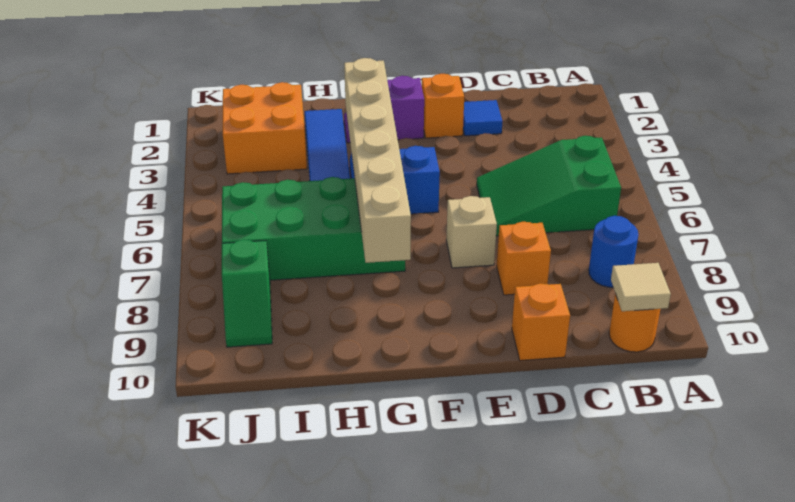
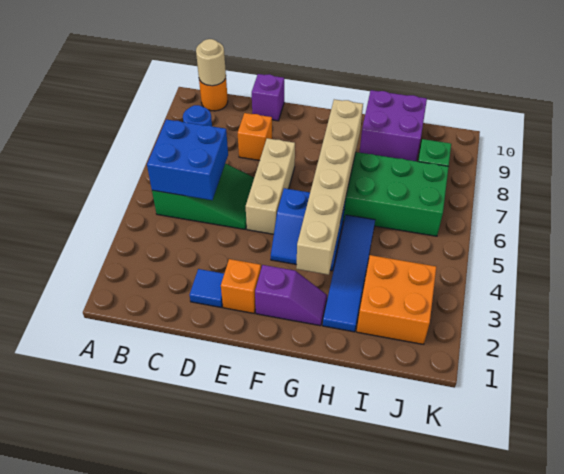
none -> blue 2x2 brick [147,119,228,200]
tan 1x1 tile [611,263,671,311] -> tan 1x1 round brick [196,39,226,86]
orange 1x1 brick [512,283,570,361] -> purple 1x1 brick [252,74,284,121]
tan 1x1 brick [446,196,497,268] -> tan 1x3 brick [246,138,295,234]
none -> purple 2x2 brick [359,90,427,161]

